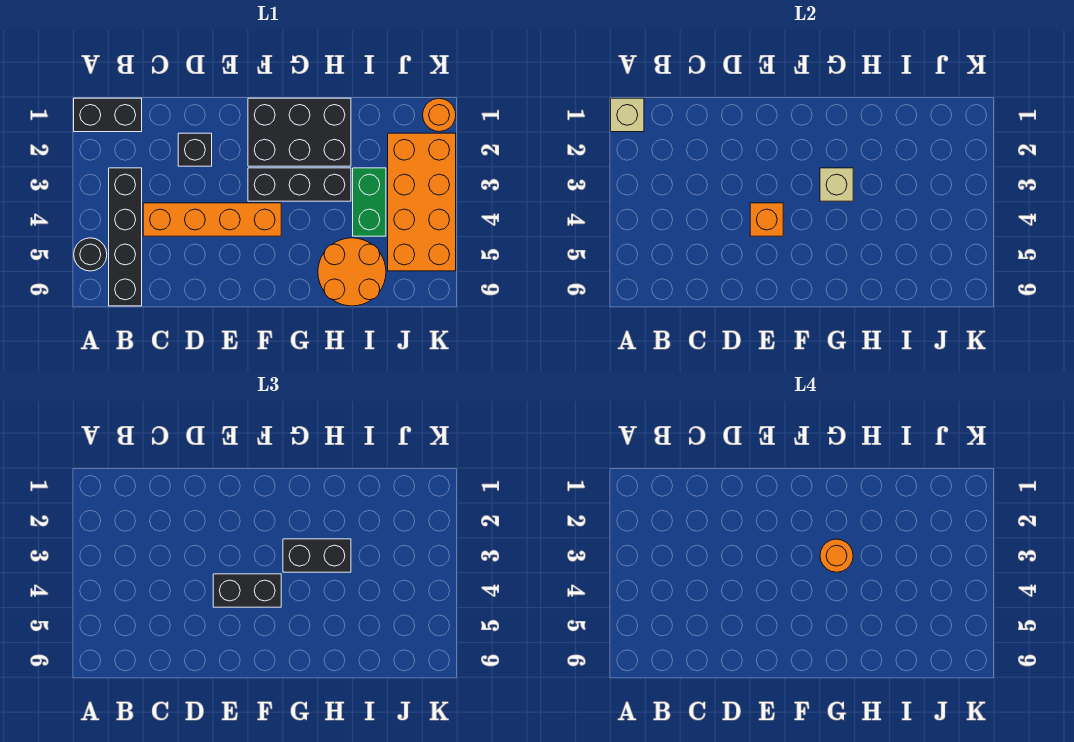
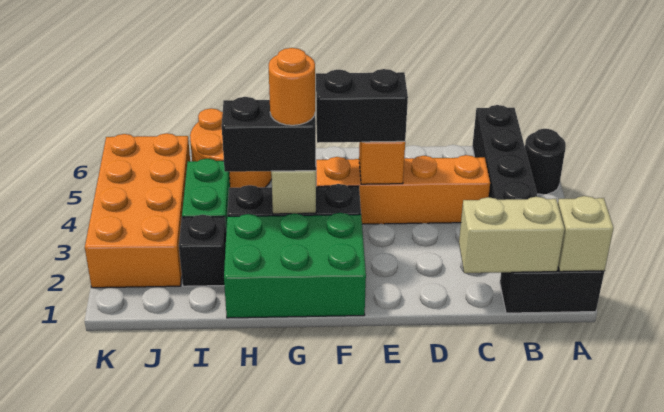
none -> tan 1x2 brick [459,197,565,273]
black 1x1 brick [178,133,212,166] -> black 1x1 brick moved to [179,215,226,286]
black 2x3 brick [248,98,351,166] -> green 2x3 brick [224,213,366,318]
orange 1x1 round brick [423,98,456,132] -> none

